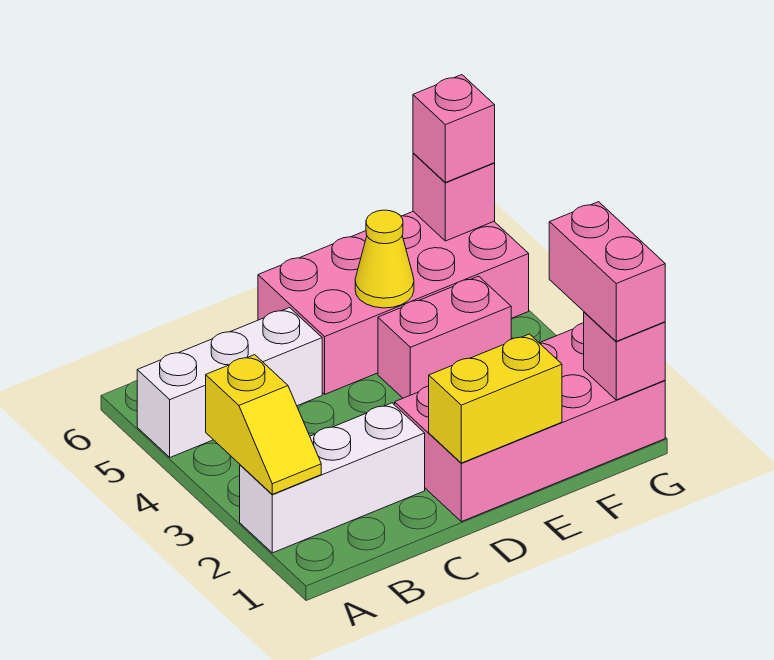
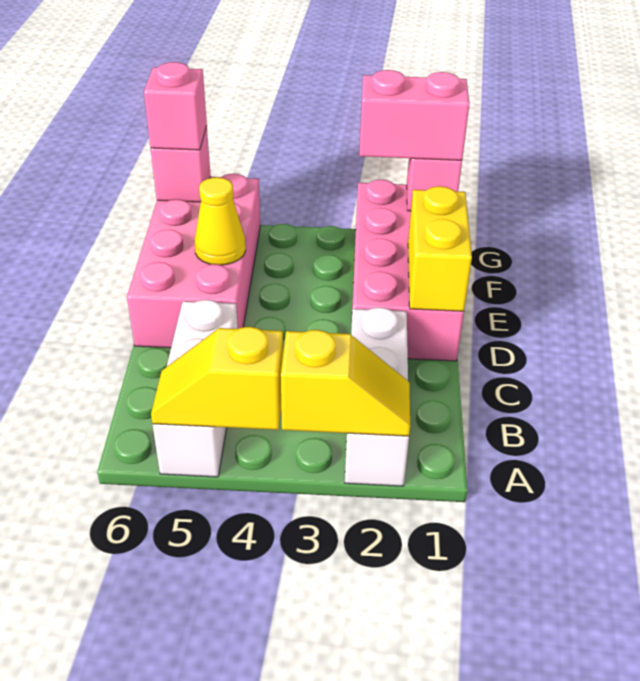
none -> yellow 1x2 slope [151,327,283,430]
pink 1x2 brick [378,276,511,398] -> none

